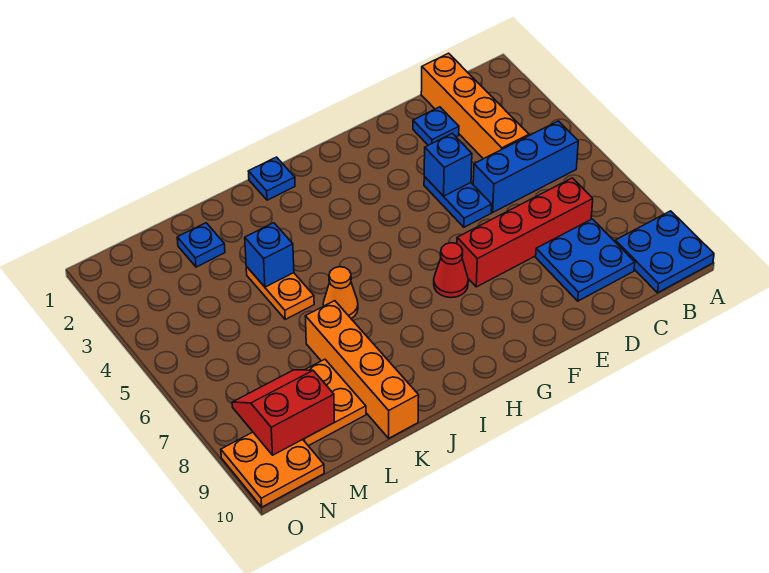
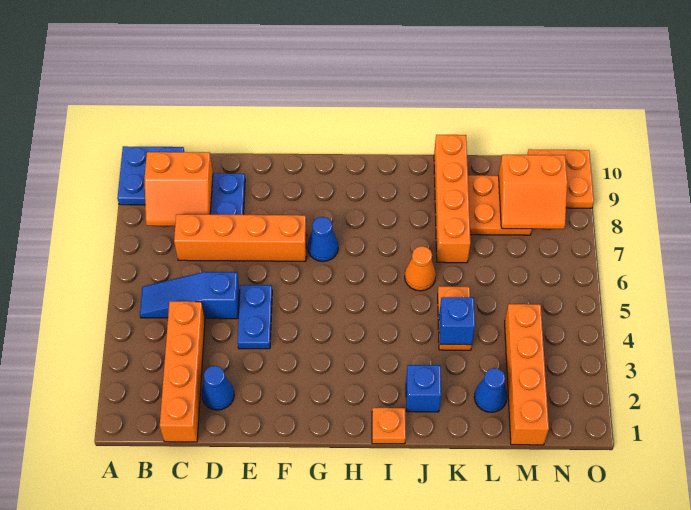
blue 1x3 brick [473,121,578,212] -> blue 1x3 slope [140,272,240,319]
none -> orange 2x2 slope [145,152,213,226]
red 1x4 brick [457,178,593,287] -> orange 1x4 brick [174,214,307,261]
blue 1x1 plate [413,107,459,145] -> blue 1x1 cone [201,366,234,410]
blue 1x1 brick [424,133,472,196] -> blue 1x1 brick moved to [406,365,441,412]
red 1x1 cone [434,243,468,298] -> blue 1x1 cone [308,217,338,262]
blue 1x1 plate [248,157,295,200] -> orange 1x1 plate [372,408,406,444]
blue 1x1 plate [177,223,225,267] -> blue 1x1 cone [474,368,507,412]
none -> orange 1x4 brick [505,304,549,445]
red 2x2 slope [232,370,335,455] -> orange 2x2 slope [499,155,567,229]

